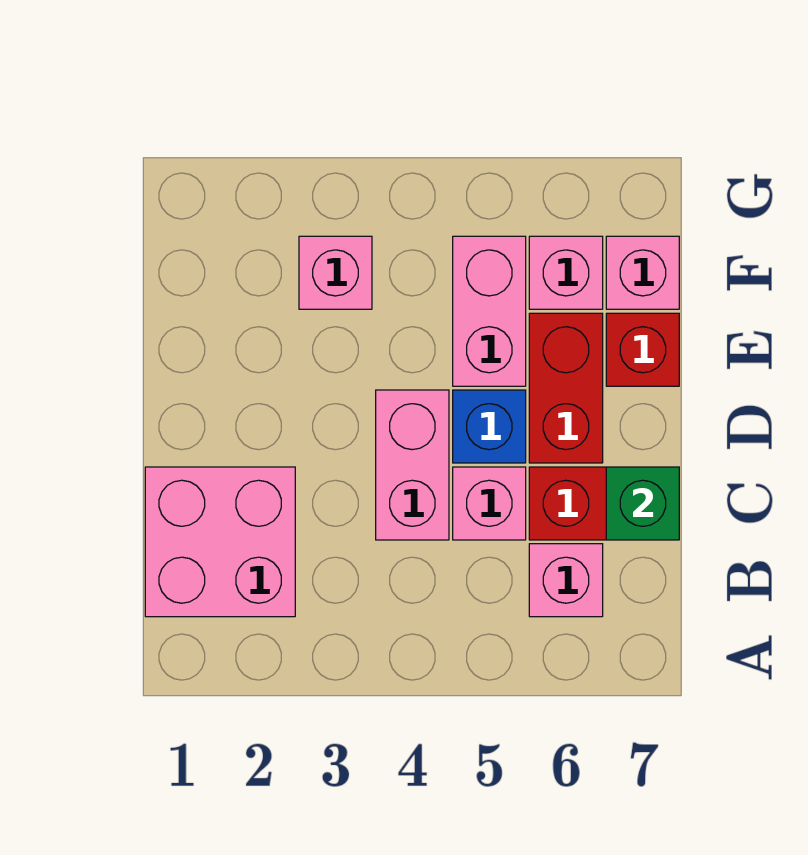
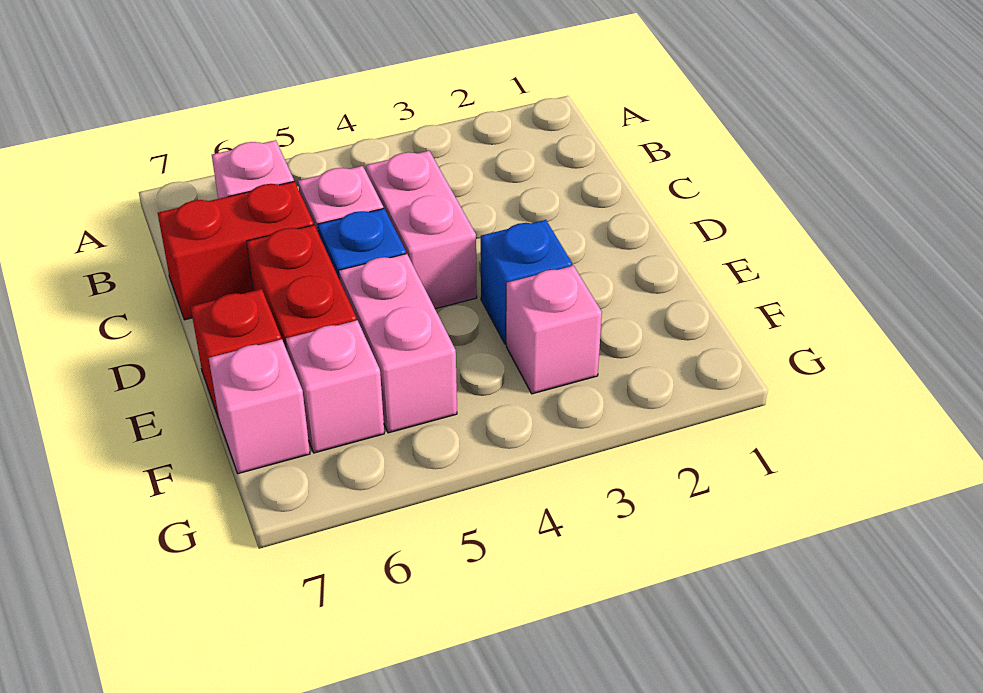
pink 2x2 brick [145,467,295,617] -> none
green 1x1 brick [606,467,679,540] -> none
none -> blue 1x1 brick [481,220,572,344]

